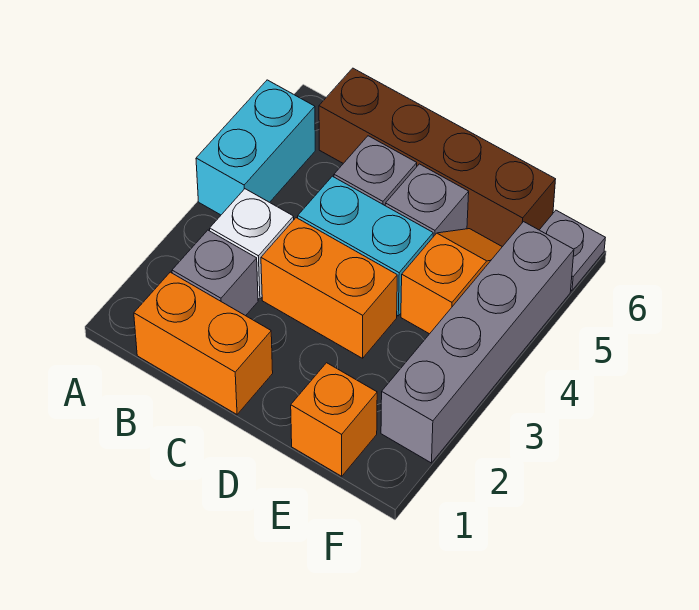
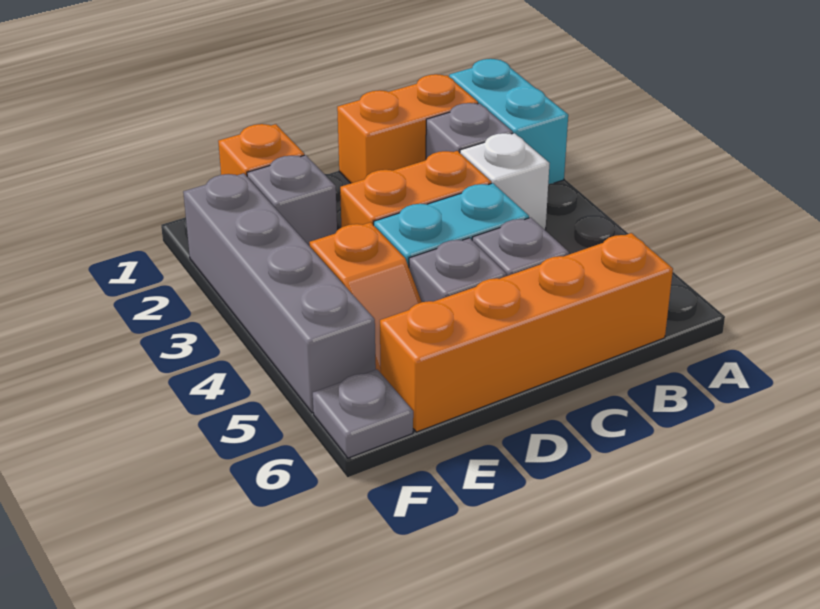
cyan 1x2 brick [196,80,315,215] -> cyan 1x2 brick moved to [449,59,568,184]
brown 1x4 brick [319,68,556,247] -> orange 1x4 brick [380,233,673,432]
none -> grey 1x1 brick [247,155,337,246]

